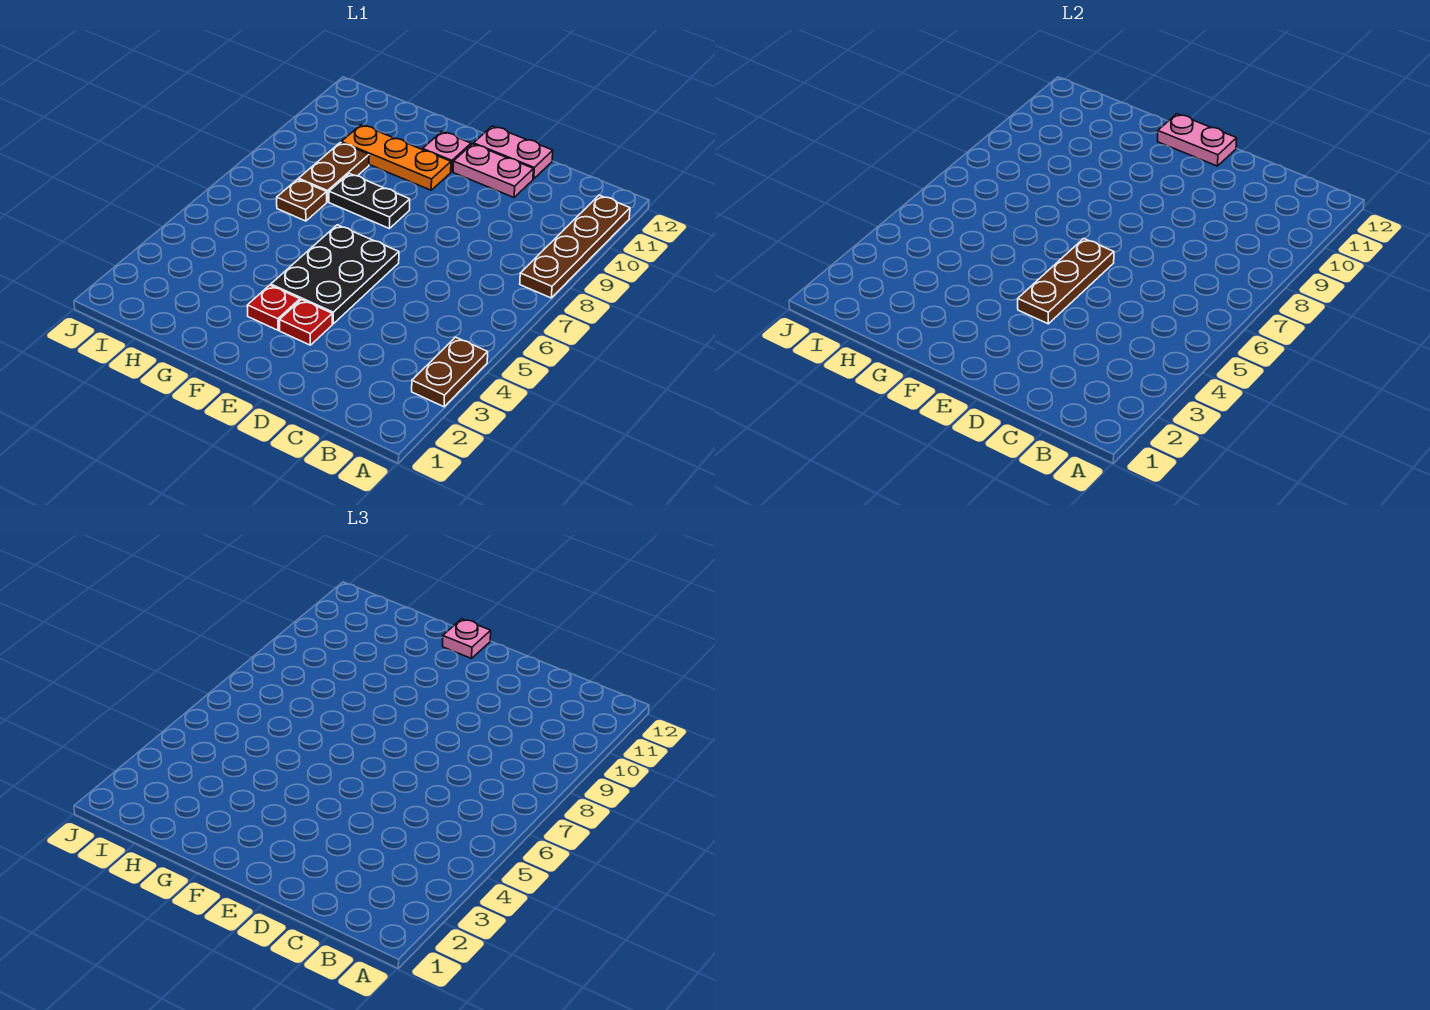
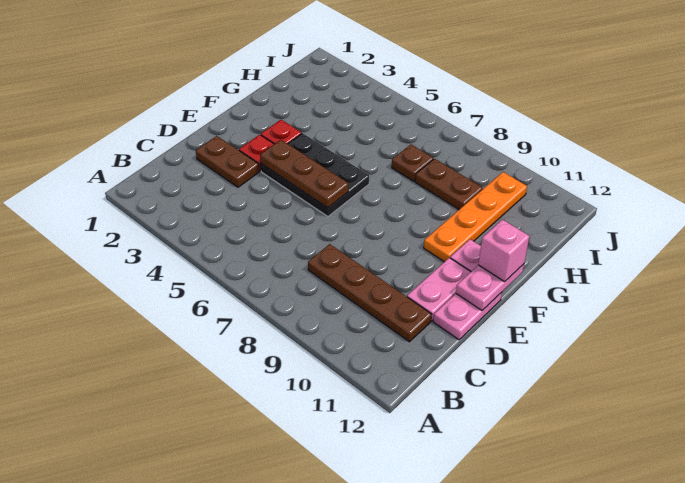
brown 1x2 plate [412,337,488,407] -> brown 1x2 plate moved to [196,136,259,187]
brown 1x4 plate [520,195,630,298] -> brown 1x4 plate moved to [308,244,432,342]
black 1x2 plate [329,174,410,229] -> none
orange 1x3 plate [341,125,451,190] -> orange 1x4 plate [424,172,527,262]
pink 1x1 plate [443,619,491,659] -> pink 1x1 brick [478,220,529,282]

